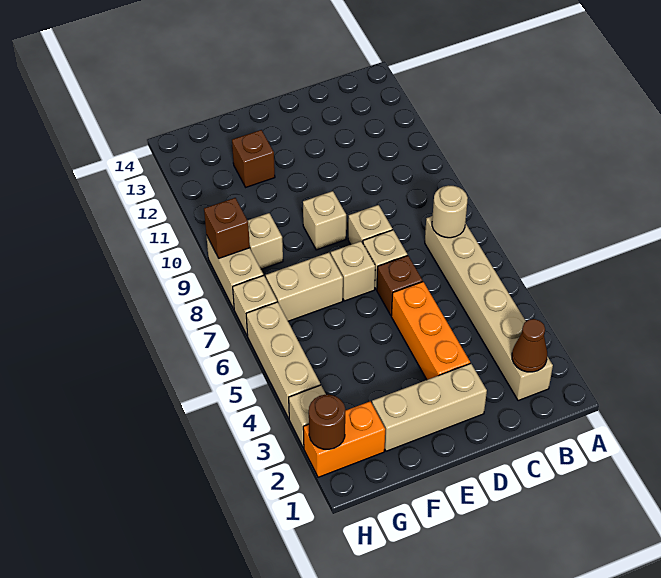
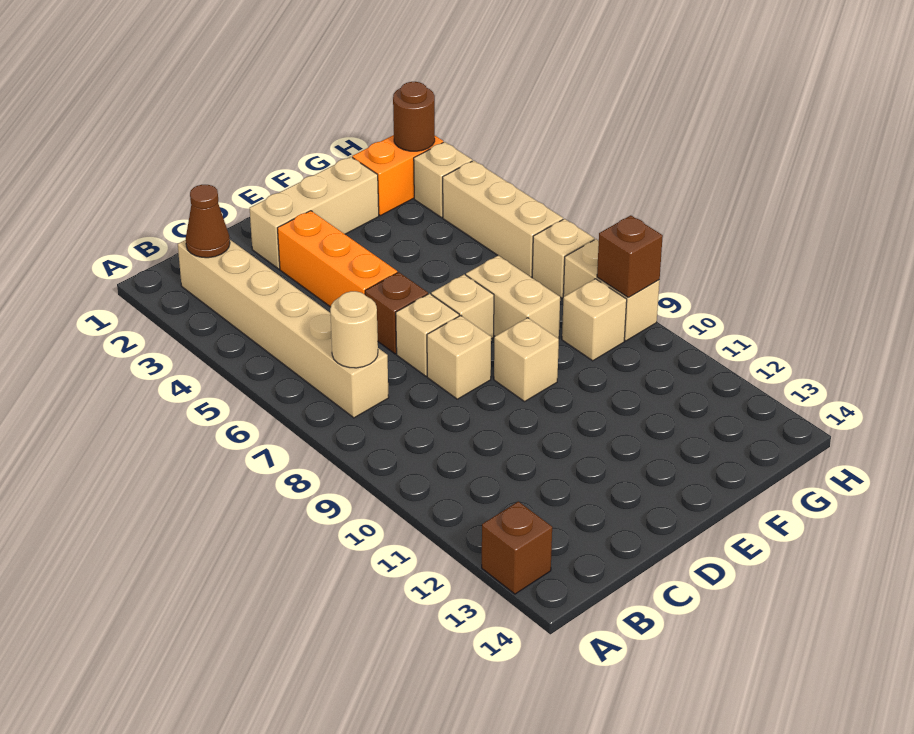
tan 1x2 brick [266,252,343,321] -> tan 1x2 brick turned to [466,255,560,339]
brown 1x1 brick [232,130,275,187] -> brown 1x1 brick moved to [482,501,552,594]

